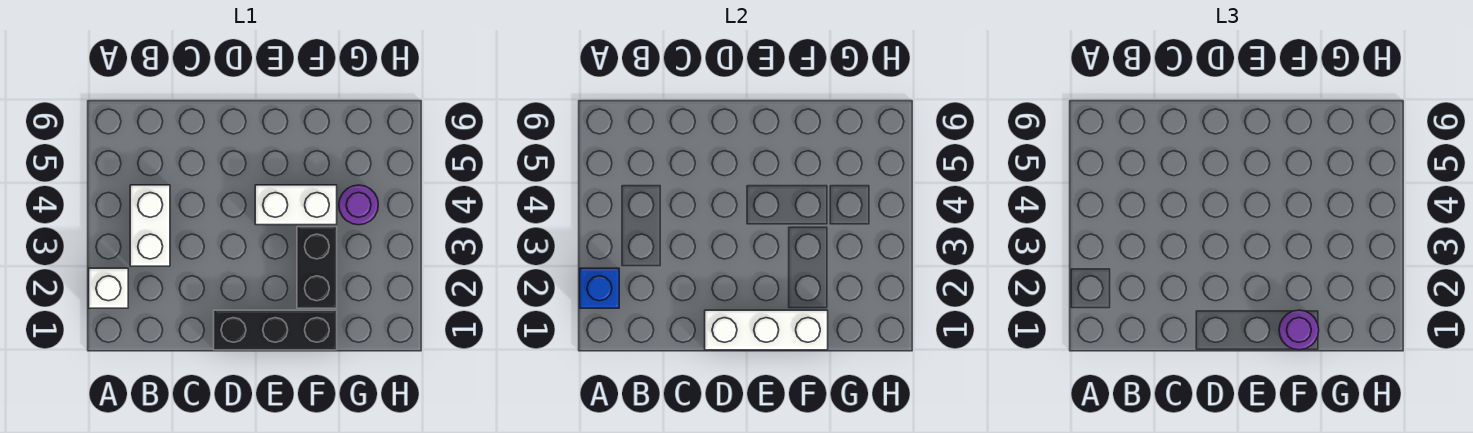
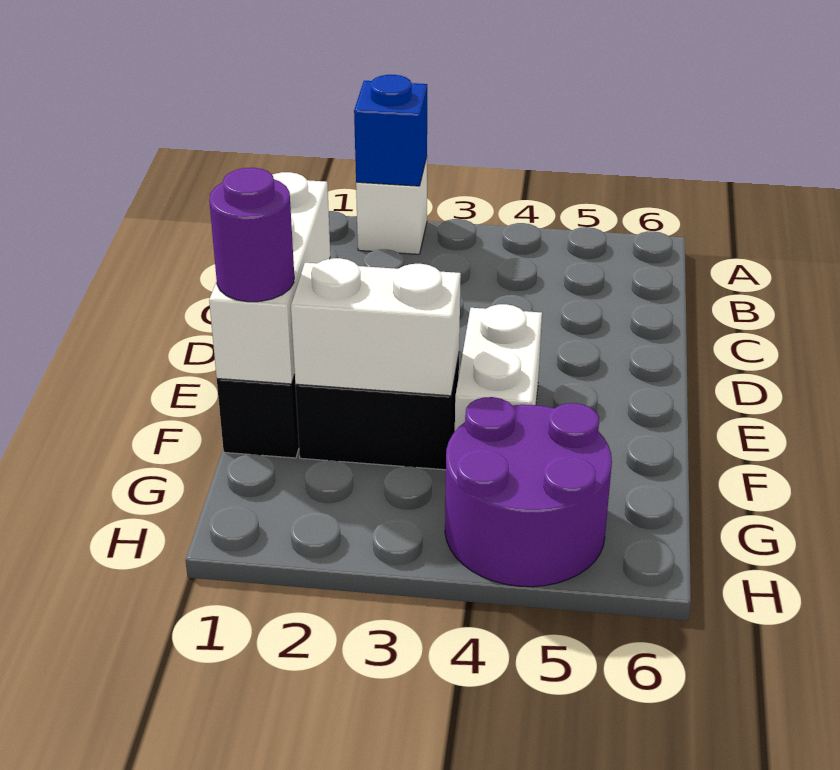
white 1x2 brick [130,185,170,266] -> white 1x2 brick moved to [291,258,461,396]
purple 1x1 round brick [339,185,378,225] -> purple 2x2 round brick [445,397,612,587]

